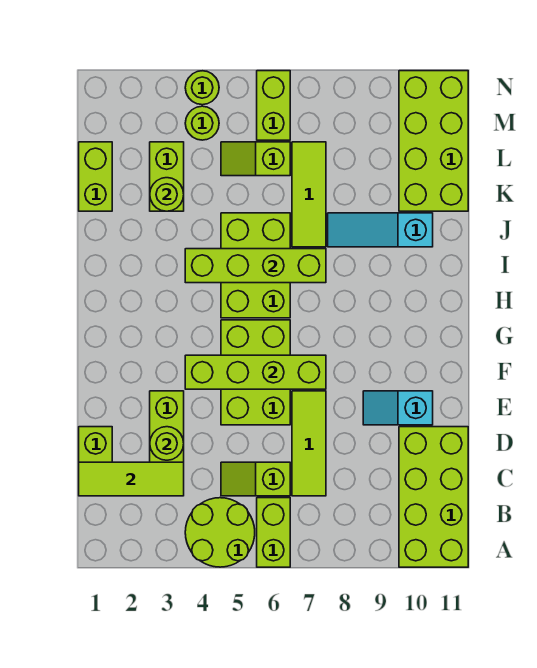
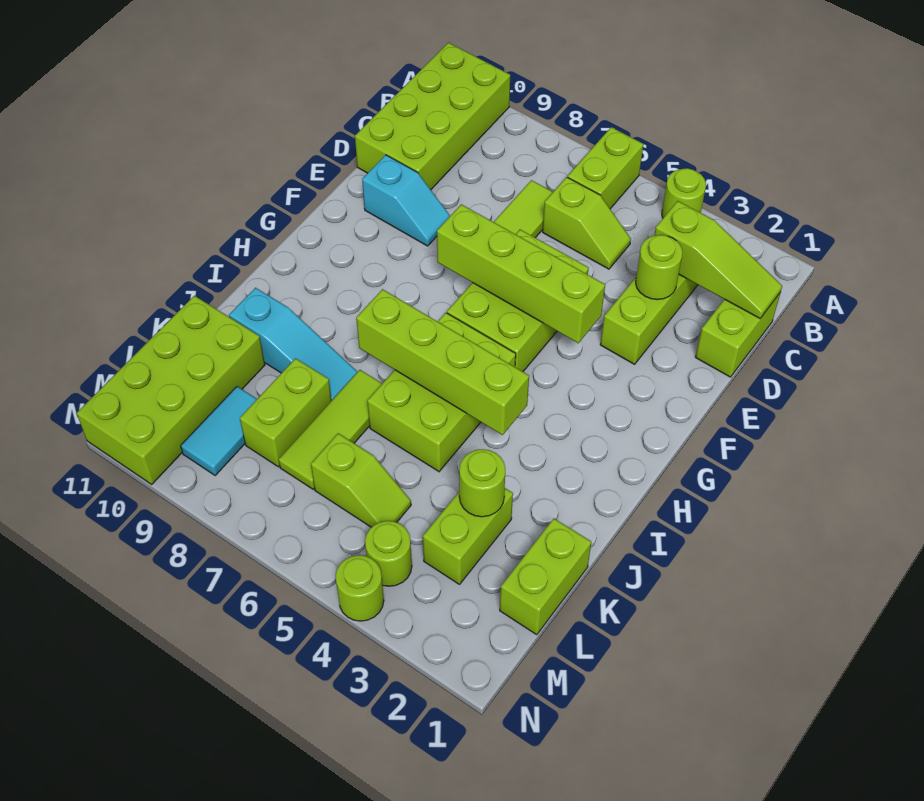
lime 2x2 round brick [185,498,255,567] -> lime 1x1 round brick [662,168,706,218]
lime 1x3 tile [79,462,184,496] -> lime 1x3 slope [655,201,782,318]
none -> cyan 1x2 tile [181,386,257,475]
lime 1x2 brick [257,71,290,140] -> lime 1x2 brick moved to [240,358,332,467]

